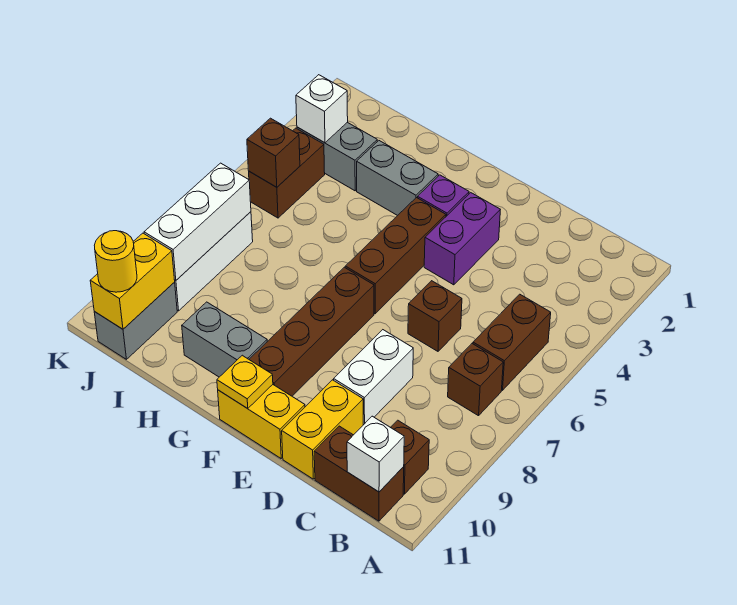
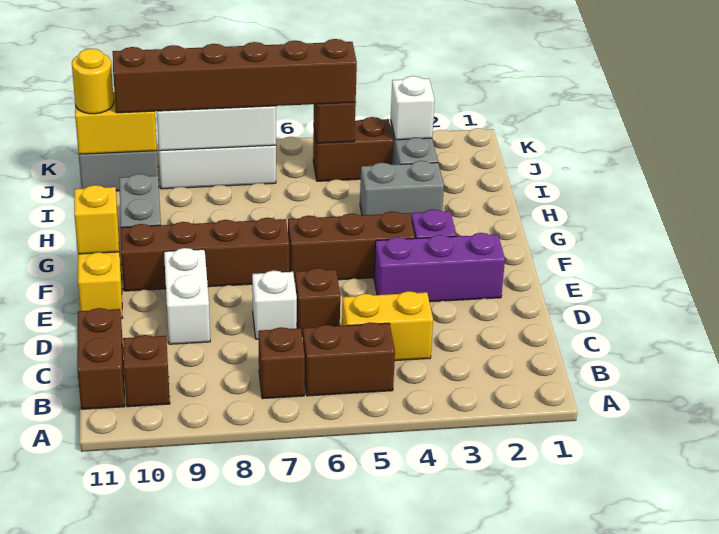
white 1x1 brick [347,416,404,492] -> white 1x1 brick moved to [252,270,297,339]
white 1x2 brick [334,330,413,425] -> white 1x2 brick turned to [164,248,210,344]
yellow 1x2 brick [282,380,363,479] -> yellow 1x2 brick moved to [342,291,433,361]
purple 1x2 brick [424,193,500,285] -> purple 1x3 brick [374,233,505,302]
yellow 1x1 plate [217,355,273,409] -> yellow 1x1 brick [74,185,119,254]
grey 1x2 brick [357,141,438,216] -> grey 1x2 brick turned to [360,161,444,217]
none -> brown 1x6 brick [113,39,357,113]

